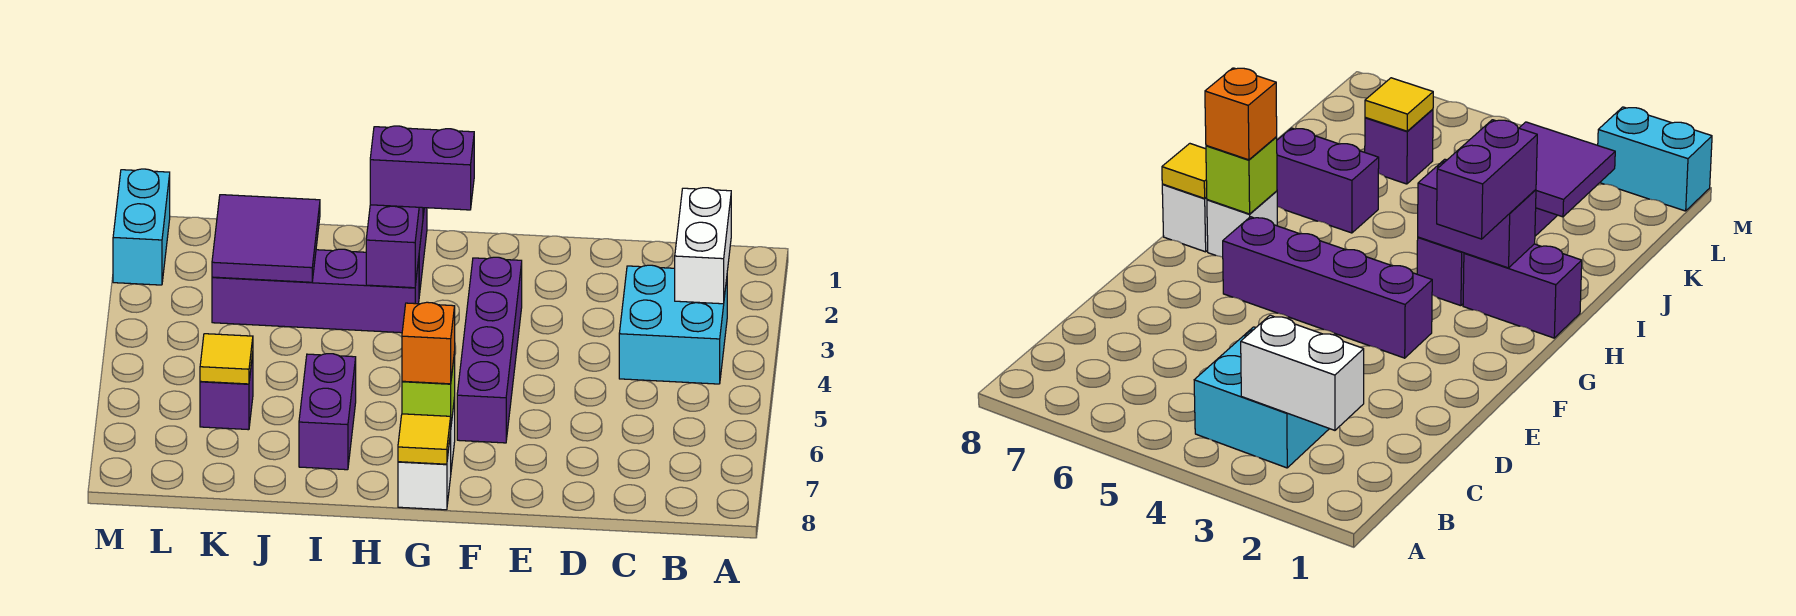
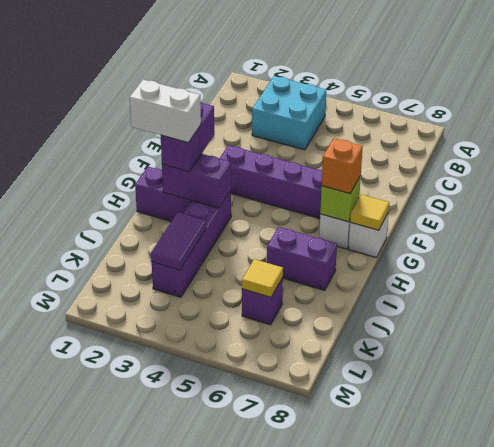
white 1x2 brick [675,188,731,304] -> white 1x2 brick moved to [130,80,201,143]
purple 2x2 tile [212,195,320,282] -> purple 1x2 tile [151,212,206,270]
cyan 1x2 brick [113,169,170,285] -> none

